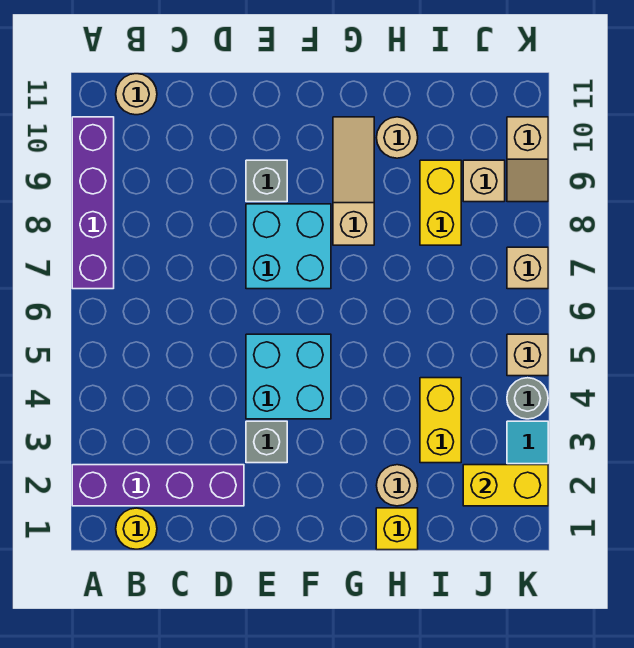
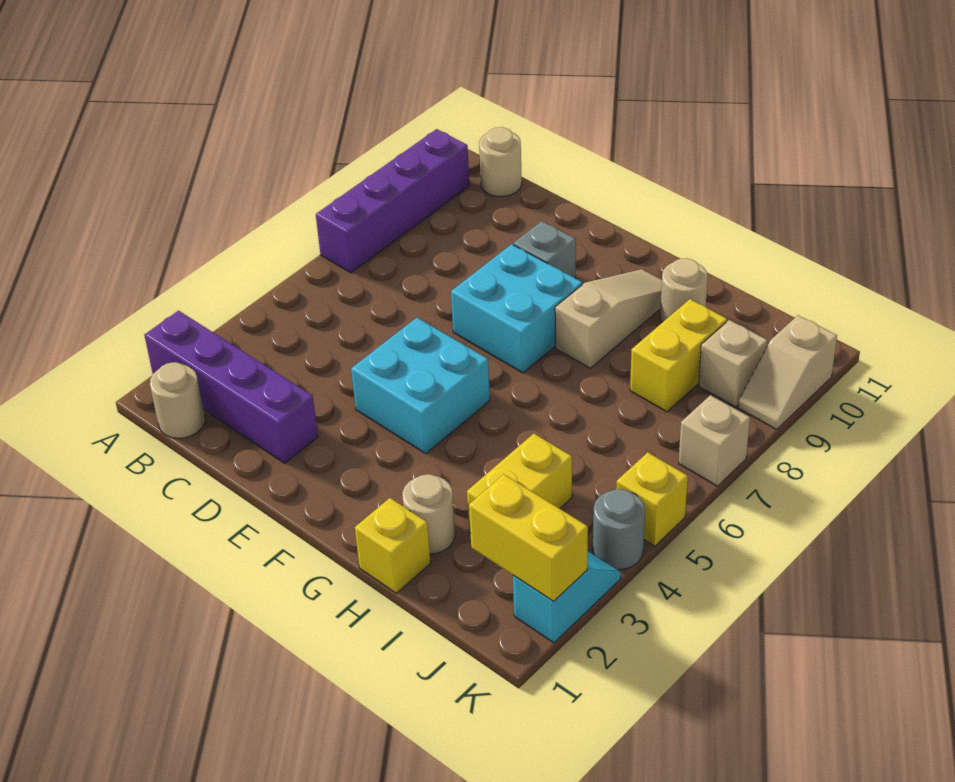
yellow 1x1 round brick [116,508,157,549] -> tan 1x1 round brick [150,362,205,438]
grey 1x1 brick [246,421,287,463] -> none
tan 1x1 brick [507,334,548,376] -> yellow 1x1 brick [616,452,688,546]

